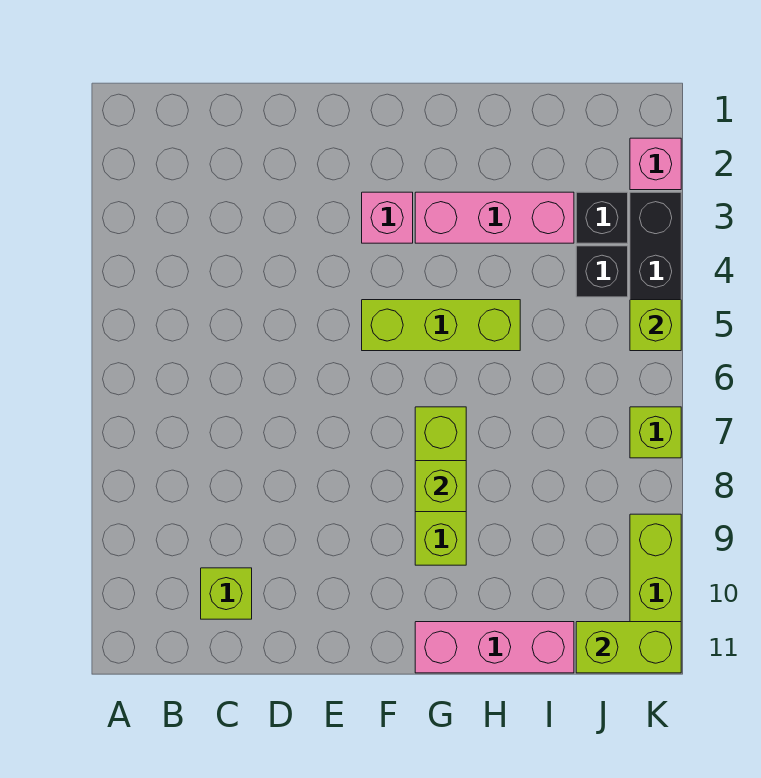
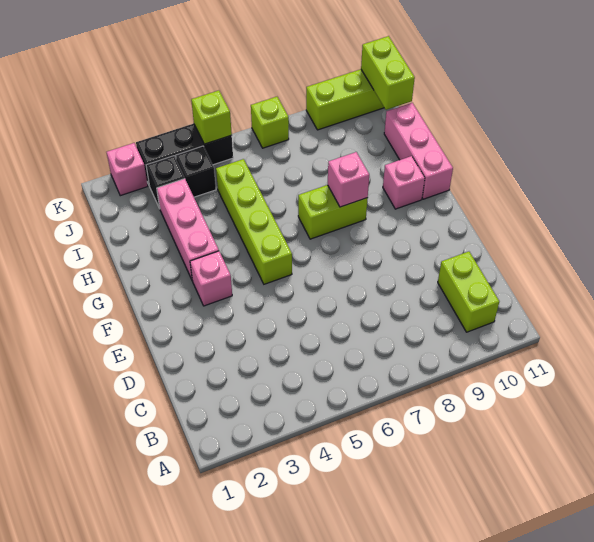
lime 1x1 brick [201,568,252,619] -> lime 1x2 brick [438,252,499,332]
lime 1x3 brick [362,300,520,351] -> lime 1x4 brick [216,159,292,284]
lime 1x3 brick [415,407,466,565] -> lime 1x2 brick [298,185,368,239]
lime 1x1 brick [415,461,466,512] -> pink 1x1 brick [328,152,369,207]
none -> pink 1x1 brick [383,156,425,209]

